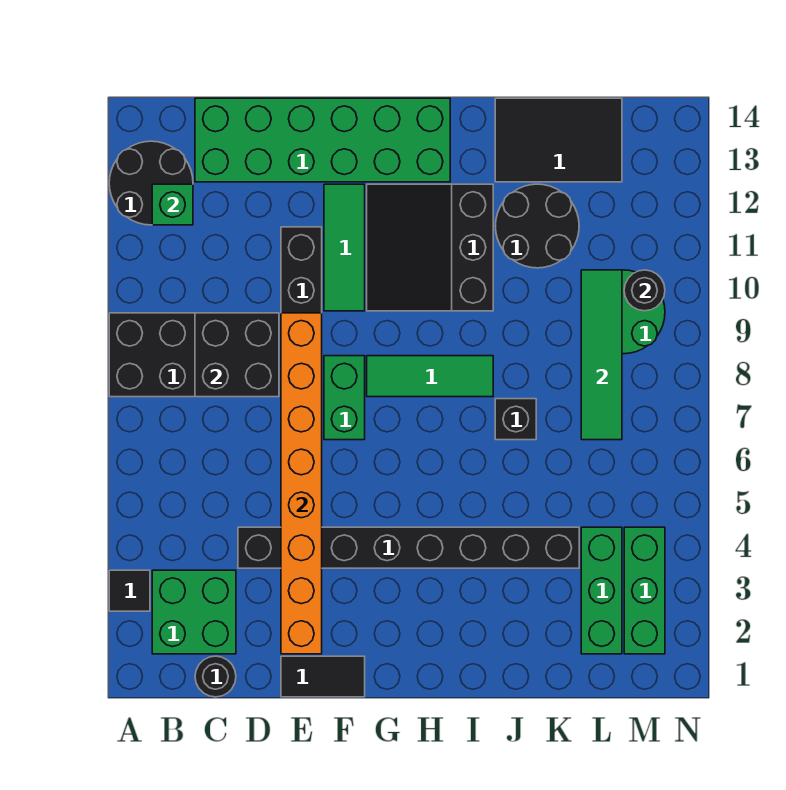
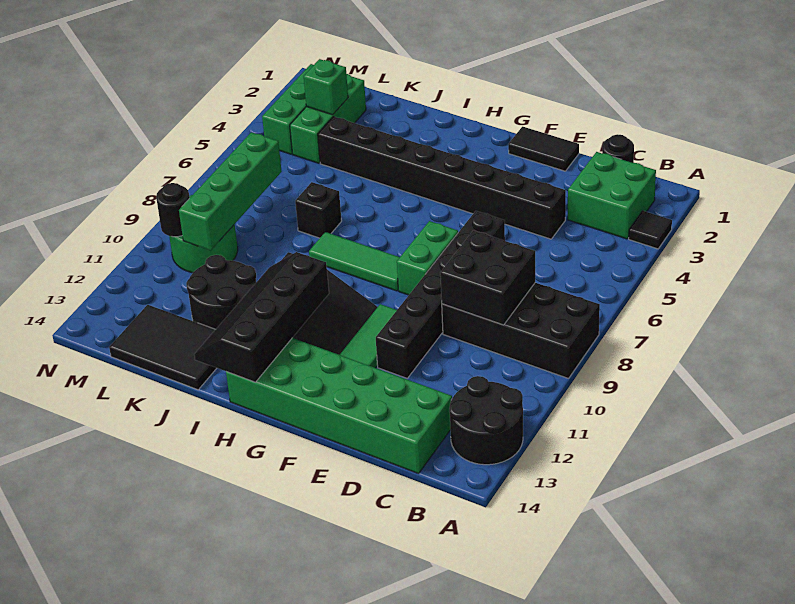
green 1x1 brick [152,184,193,225] -> green 1x1 brick moved to [304,59,348,115]
orange 1x8 brick [281,313,322,654] -> none
none -> black 2x4 slope [194,252,329,382]
green 1x4 tile [581,270,622,440] -> green 1x4 brick [179,132,282,250]

